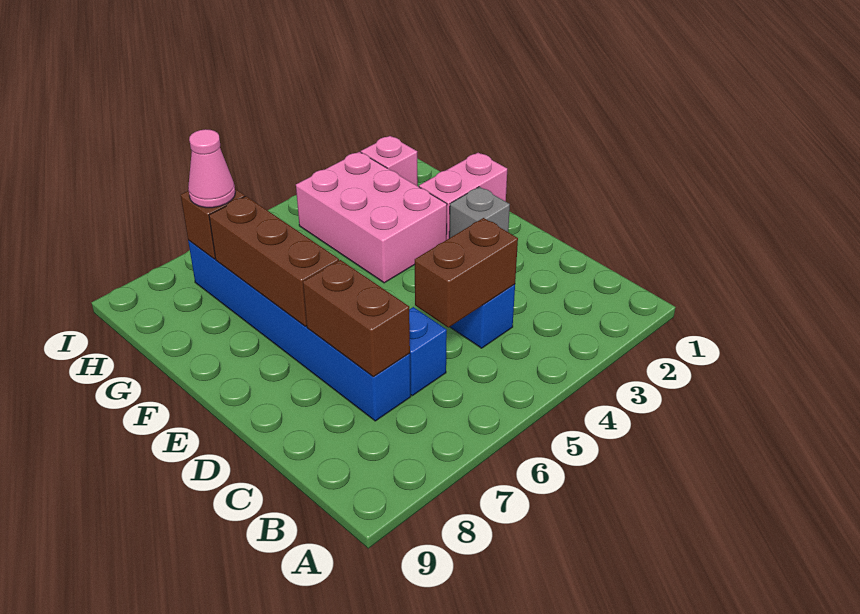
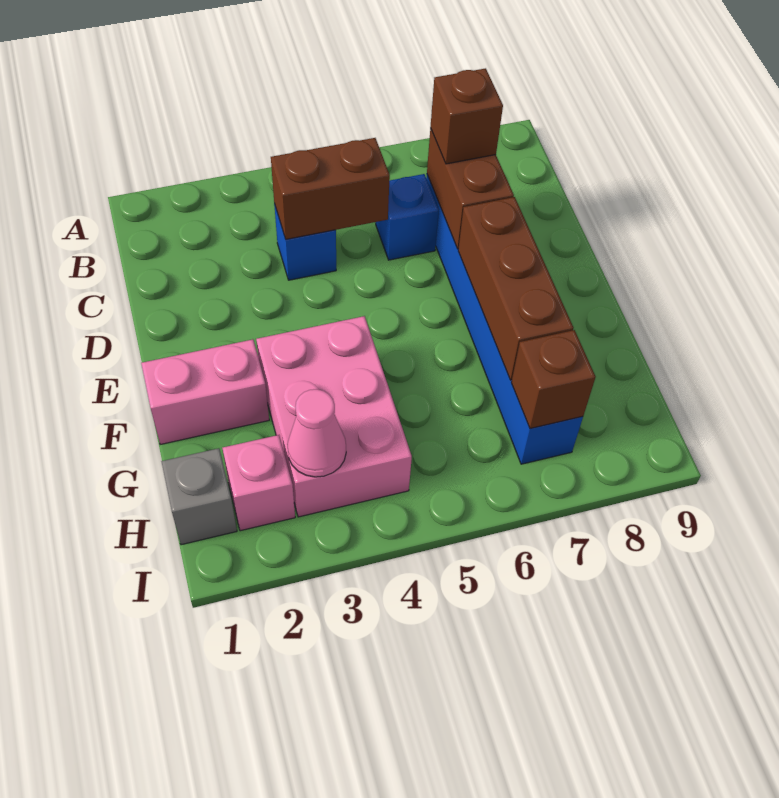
none -> brown 1x1 brick [431,68,503,164]
grey 1x1 brick [449,187,510,238] -> grey 1x1 brick moved to [161,448,237,545]
pink 1x1 cone [188,129,235,208] -> pink 1x1 cone moved to [287,389,346,477]

